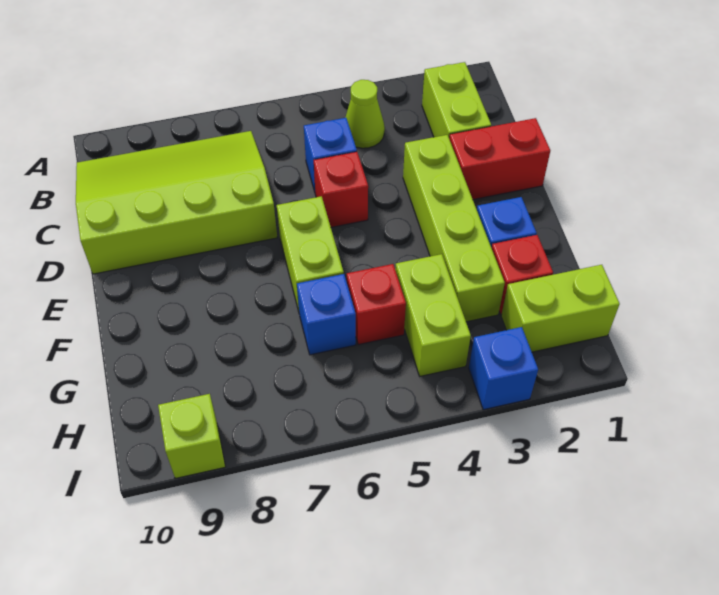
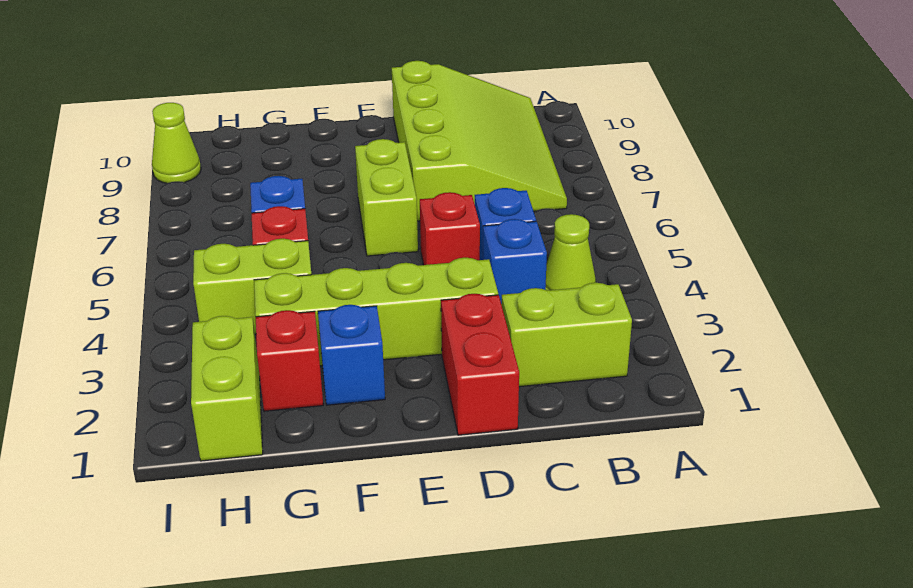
lime 1x2 brick [277,196,344,312] -> lime 1x2 brick turned to [355,139,418,256]
blue 1x1 brick [469,327,538,410] -> blue 1x1 brick moved to [483,219,547,304]
lime 1x1 brick [158,394,225,479] -> lime 1x1 cone [152,103,201,183]

